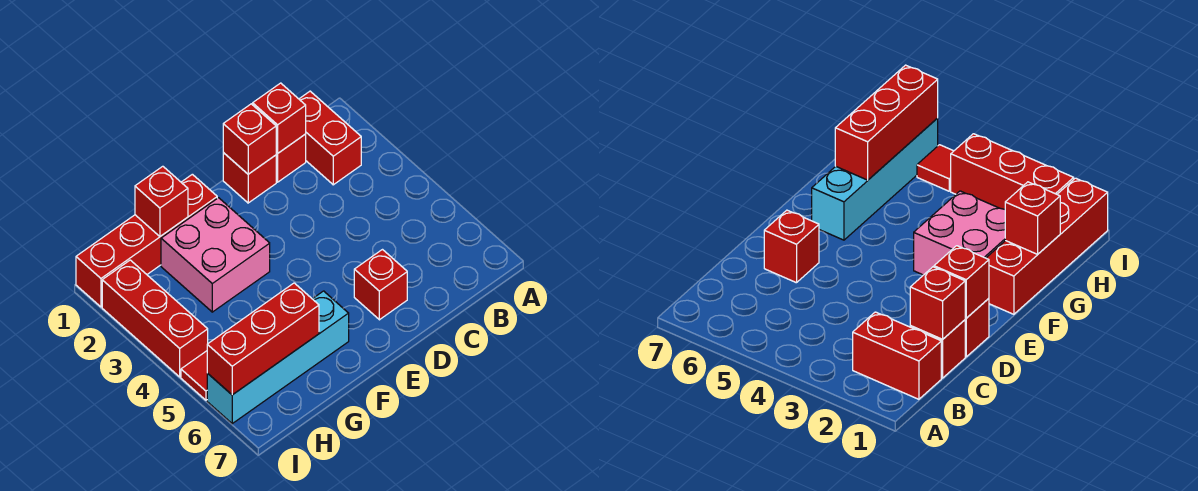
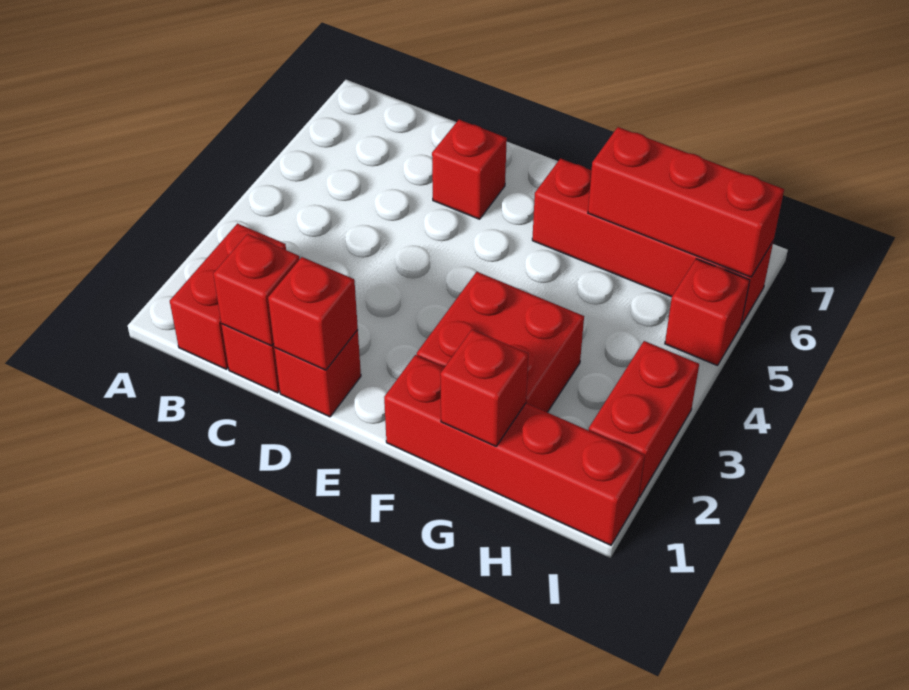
pink 2x2 brick [161,198,270,312] -> red 2x2 brick [417,272,584,412]
cyan 1x4 brick [207,291,349,424] -> red 1x4 brick [532,158,773,325]
red 1x3 brick [102,260,208,377] -> red 1x2 brick [589,341,699,497]
red 1x1 tile [181,351,207,400] -> red 1x1 brick [665,259,750,366]

